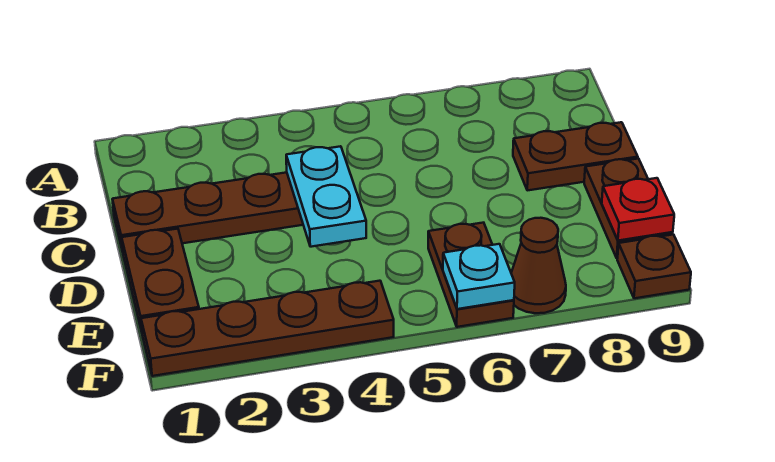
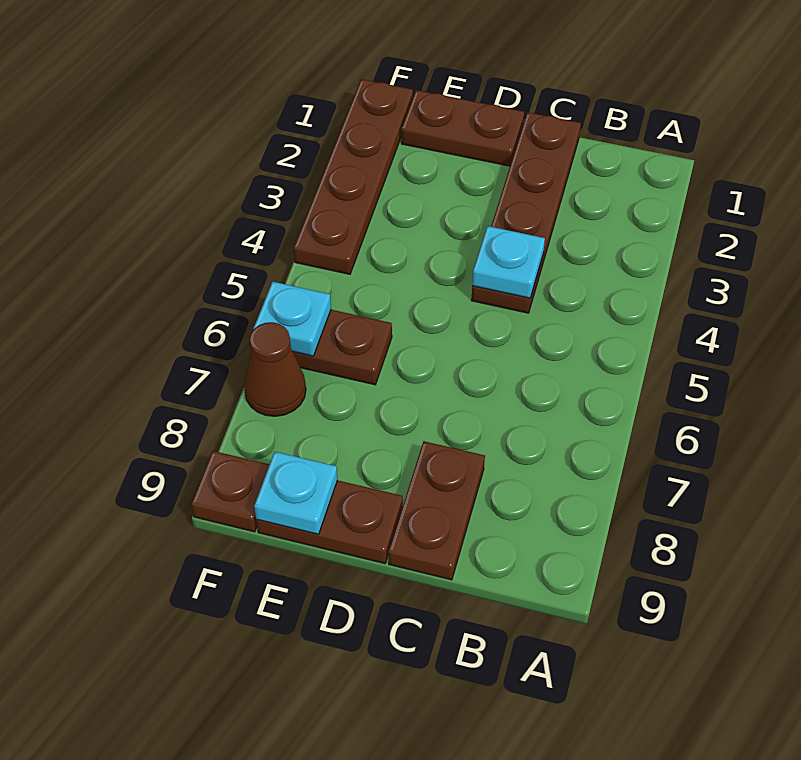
cyan 1x2 plate [286,146,366,247] -> cyan 1x1 plate [472,226,545,298]
red 1x1 plate [602,178,674,241] -> cyan 1x1 plate [254,452,337,534]

